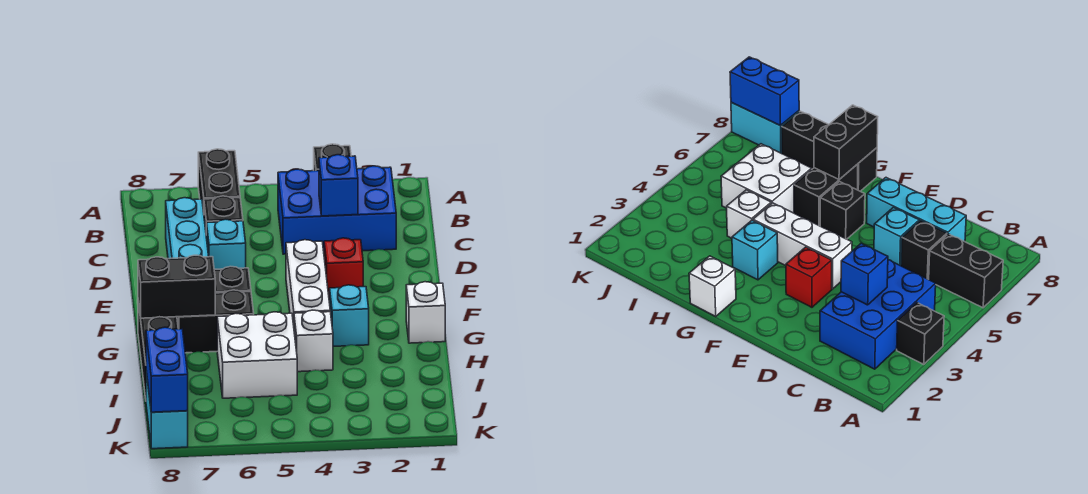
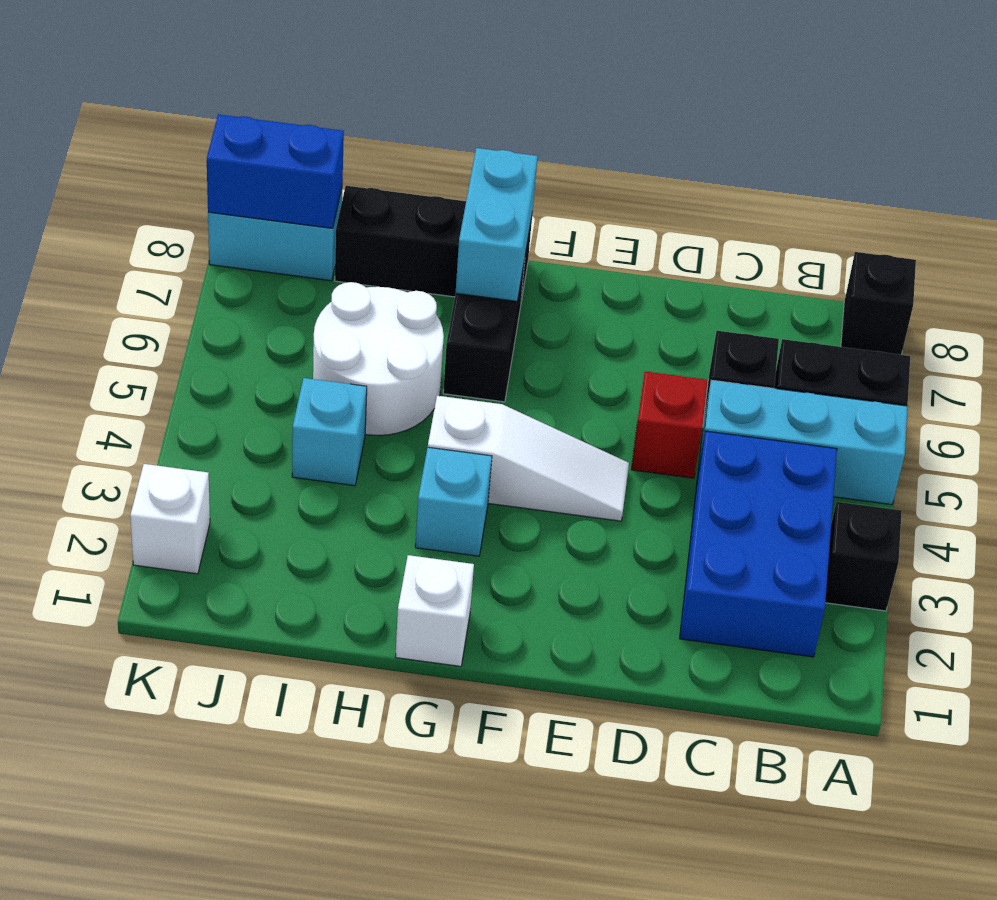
blue 1x1 brick [319,155,358,216] -> none
cyan 1x3 brick [166,198,209,259] -> cyan 1x3 brick moved to [698,380,908,505]
cyan 1x1 brick [207,219,246,269] -> cyan 1x1 brick moved to [292,378,367,486]
red 1x1 brick [324,238,363,299] -> red 1x1 brick moved to [631,371,708,478]
white 1x3 brick [286,240,330,325] -> white 1x3 slope [428,396,629,521]
black 1x1 brick [214,266,251,293] -> black 1x1 brick moved to [841,252,916,355]
black 1x2 brick [138,255,215,318] -> cyan 1x2 brick [456,148,538,301]
white 1x1 brick [294,310,333,372] -> white 1x1 brick moved to [130,464,210,574]
white 2x2 brick [217,312,297,398] -> white 2x2 round brick [313,282,444,436]

